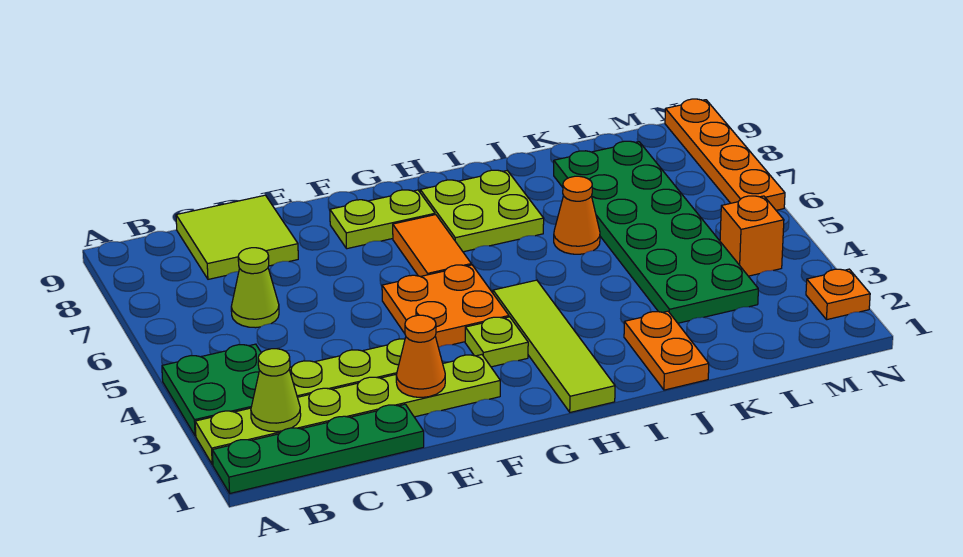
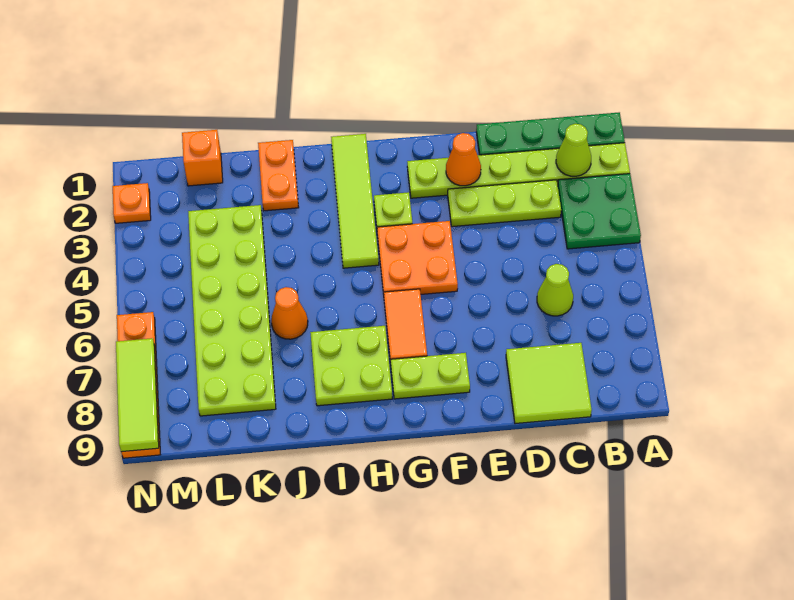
green 2x6 plate [554,141,758,323] -> lime 2x6 plate [188,205,276,416]
orange 1x1 brick [720,196,784,276] -> orange 1x1 brick moved to [182,130,223,186]
none -> lime 1x3 tile [116,338,159,452]

